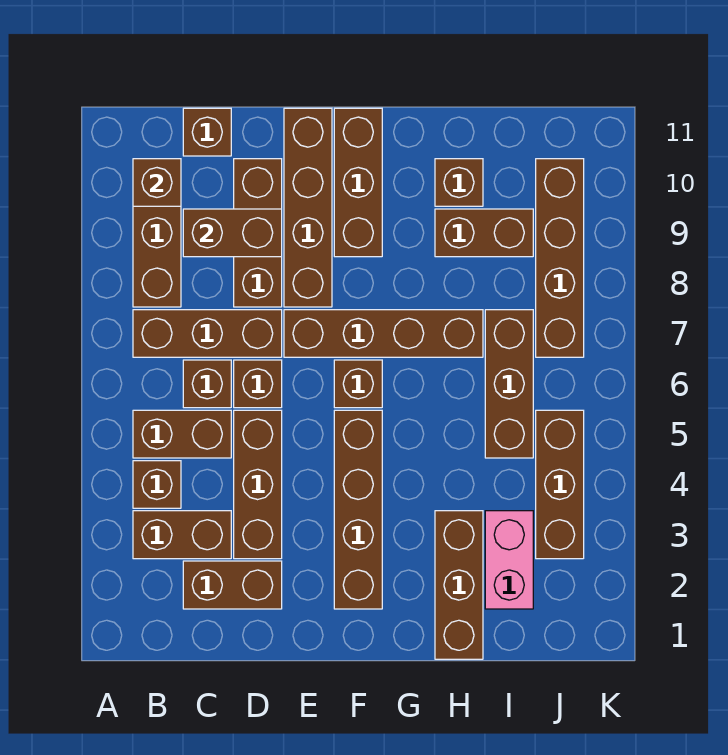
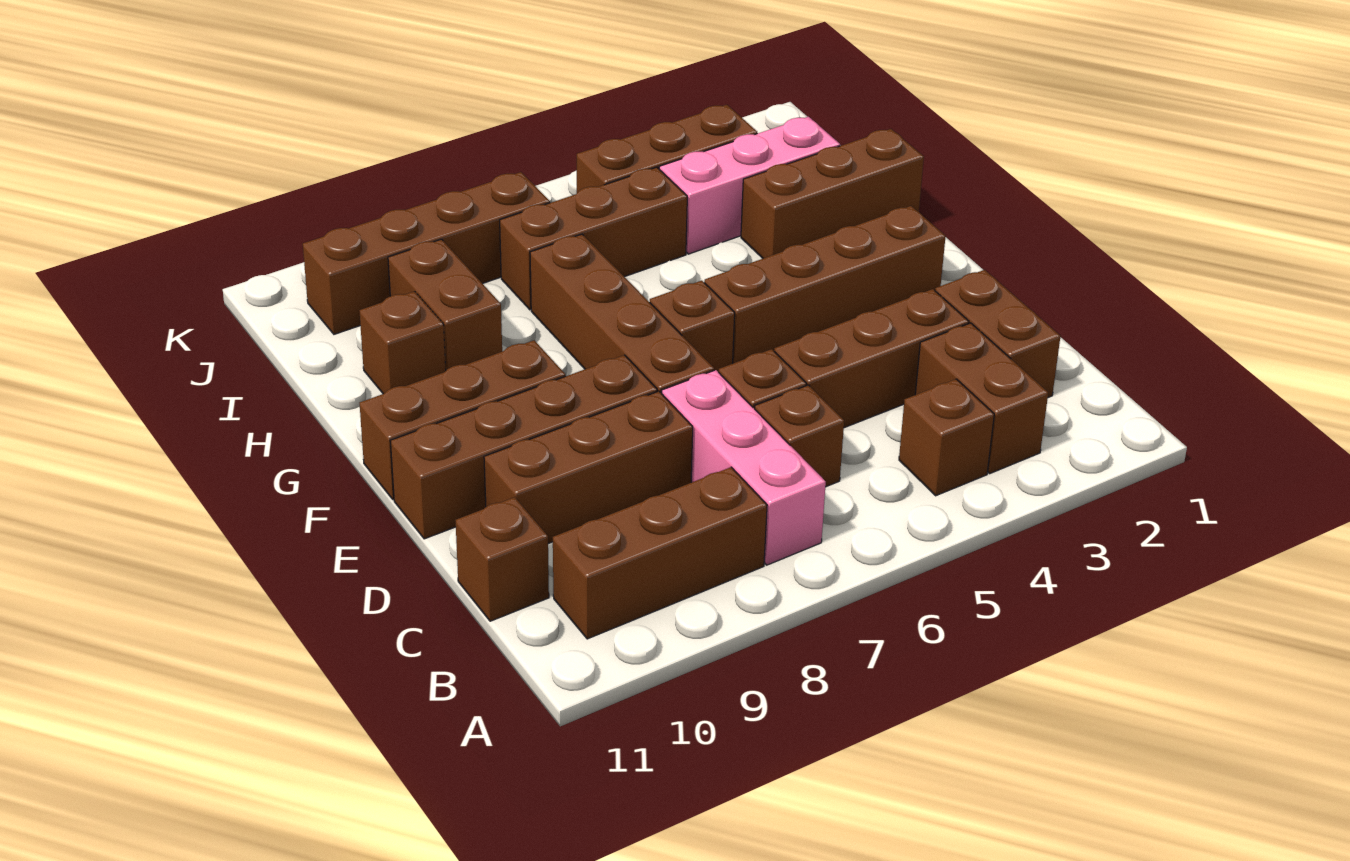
brown 1x2 brick [133,410,231,458] -> none
brown 1x3 brick [133,310,282,357] -> pink 1x3 brick [662,370,826,565]
brown 1x1 brick [133,159,181,206] -> none
brown 1x2 brick [183,209,282,257] -> none
pink 1x2 brick [485,511,533,609] -> pink 1x3 brick [659,117,840,254]

